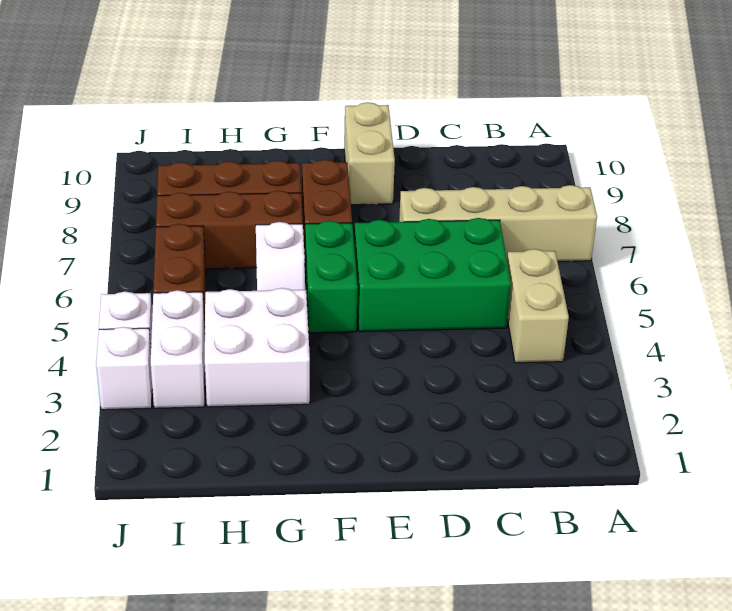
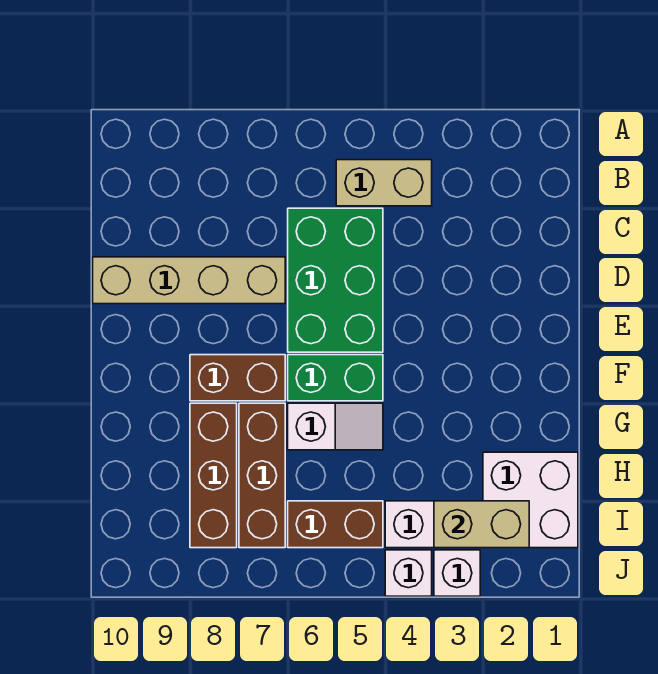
tan 1x4 brick [399,185,597,261] -> tan 1x4 brick turned to [93,257,285,304]
tan 1x2 brick [344,102,395,205] -> tan 1x2 brick moved to [434,501,529,548]
white 2x2 brick [205,288,310,407] -> white 2x2 brick moved to [483,452,578,548]

